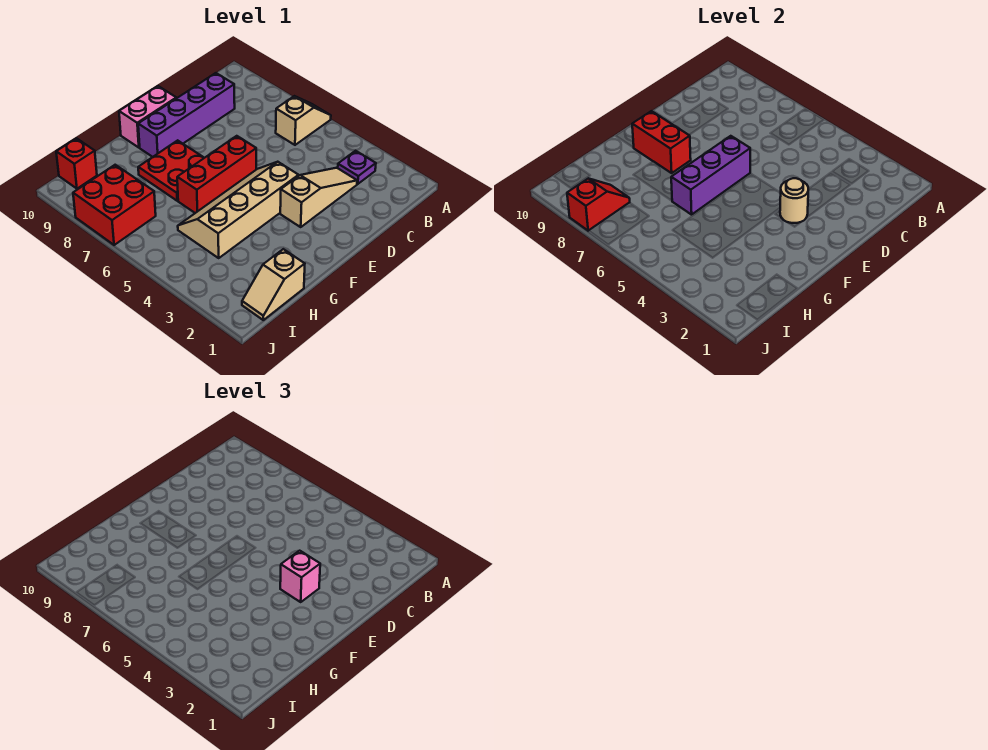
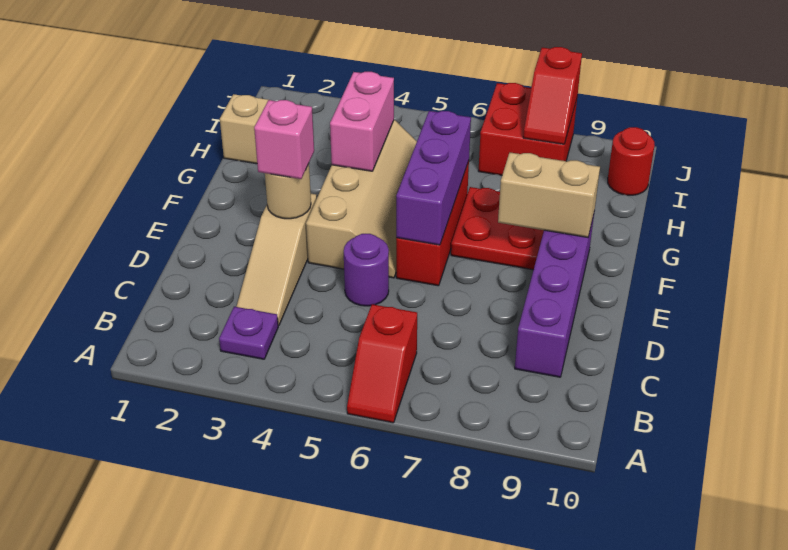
tan 1x2 slope [276,96,331,145] -> red 1x2 slope [347,304,417,423]
none -> purple 1x1 round brick [344,234,389,306]
pink 1x2 brick [119,86,176,148] -> pink 1x2 brick moved to [330,72,394,171]
red 1x2 brick [632,111,691,173] -> tan 1x2 brick [498,153,600,237]
red 1x1 brick [56,138,97,189] -> red 1x1 round brick [608,127,655,195]

